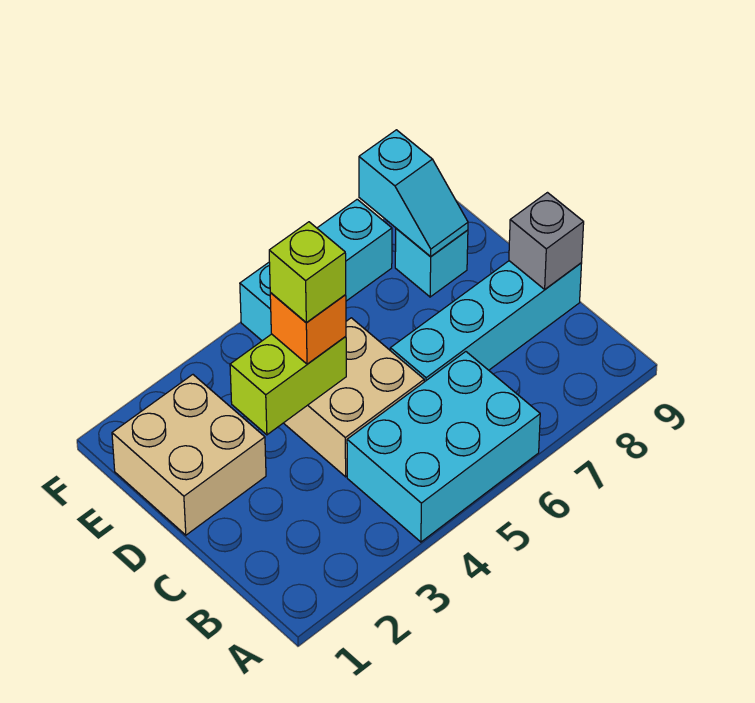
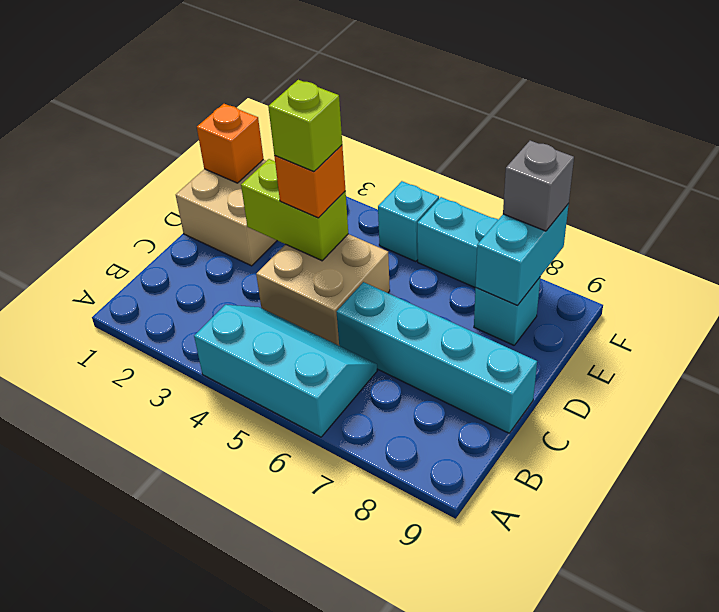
cyan 2x3 brick [347,352,540,542] -> cyan 2x3 slope [194,305,377,437]
grey 1x1 brick [509,193,584,289] -> grey 1x1 brick moved to [503,141,574,231]
none -> orange 1x1 brick [197,104,264,183]
cyan 1x2 slope [359,130,468,257] -> cyan 1x2 brick [476,204,569,305]

